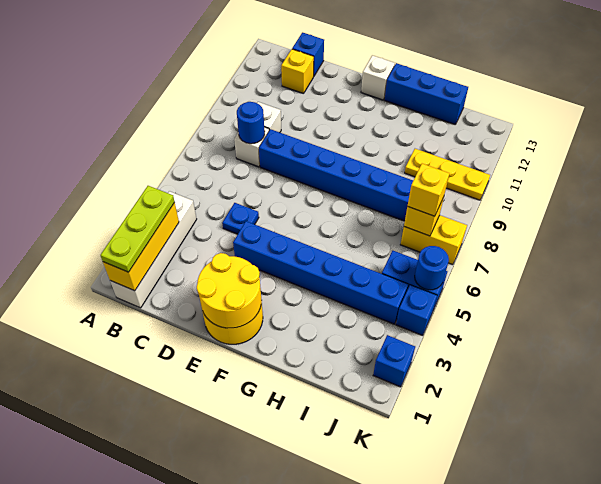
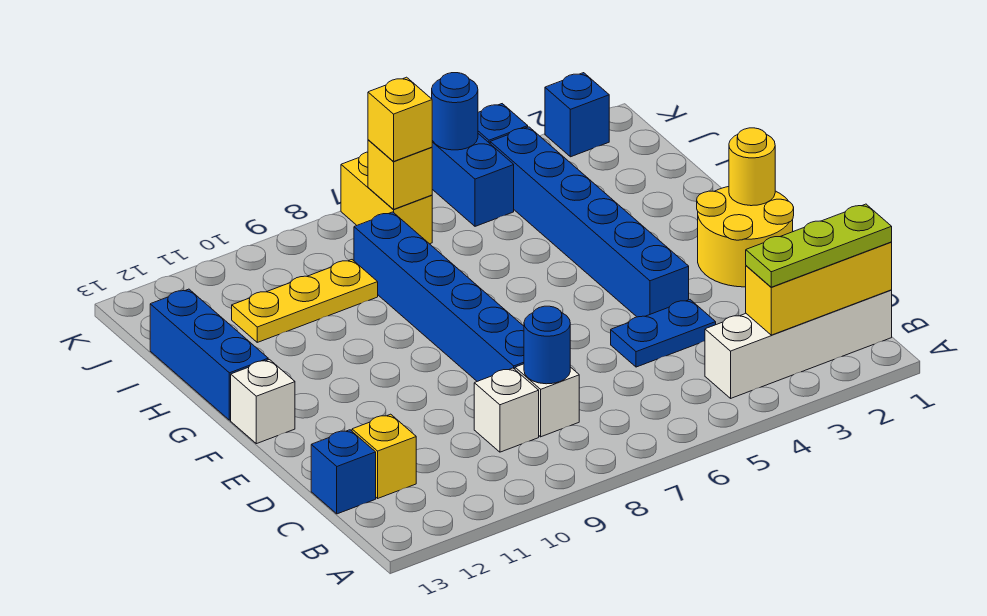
blue 1x1 plate [222,203,259,234] -> blue 1x2 plate [611,300,716,367]
yellow 2x2 round brick [197,253,262,328] -> yellow 1x1 round brick [729,128,775,206]
yellow 1x3 plate [405,149,490,200] -> yellow 1x3 plate turned to [232,260,378,342]

